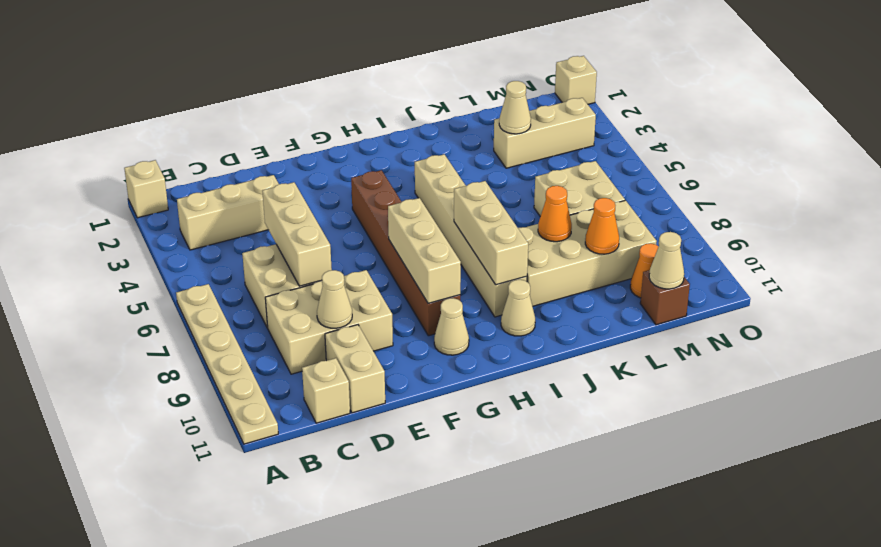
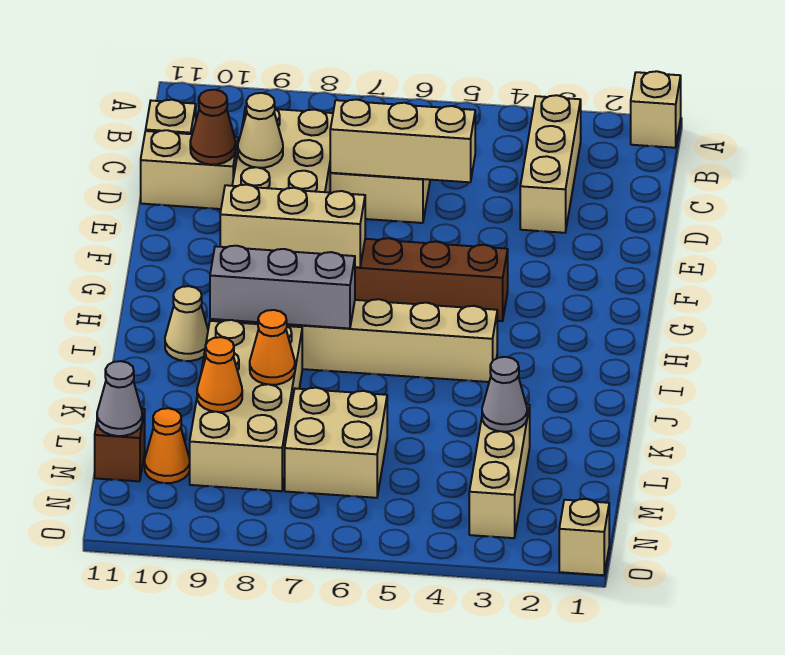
tan 1x6 plate [176,284,278,444] -> none
none -> brown 1x1 cone [190,90,236,164]
tan 1x1 cone [434,298,469,355] -> none
tan 1x3 brick [454,181,528,285] -> grey 1x3 brick [210,246,355,329]
tan 1x1 cone [499,81,531,134] -> grey 1x1 cone [482,357,527,432]
tan 1x1 cone [649,232,684,289] -> grey 1x1 cone [97,361,142,436]

